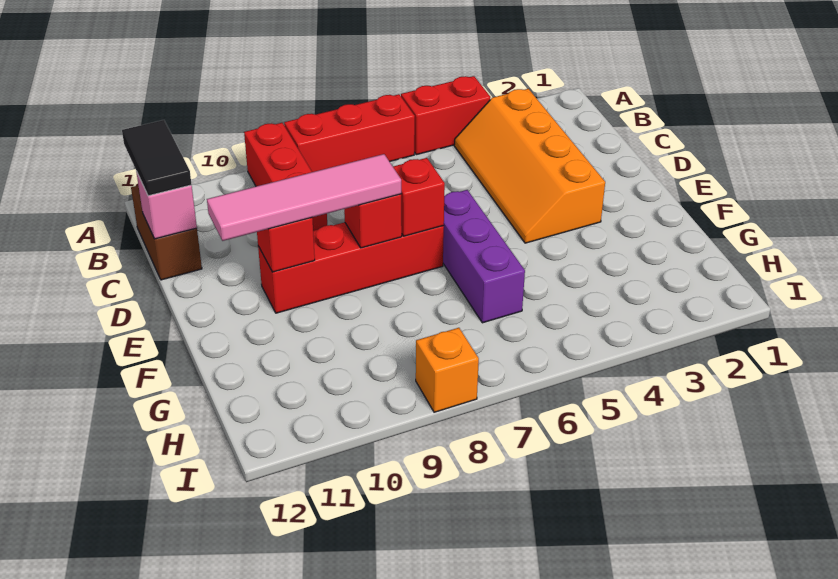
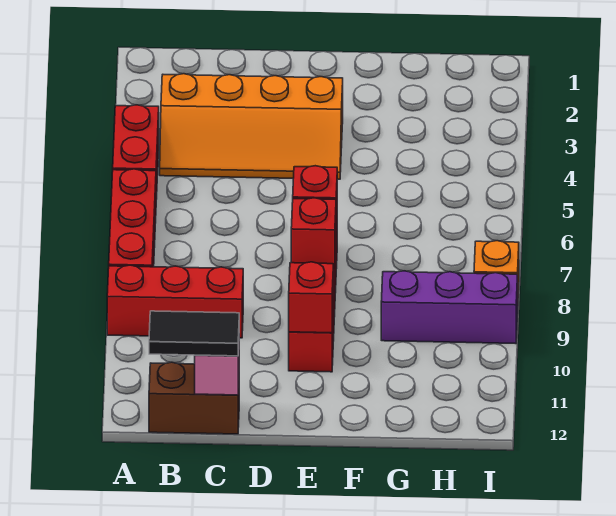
purple 1x3 brick [443,190,525,323] -> purple 1x3 brick moved to [381,271,518,344]
pink 1x4 tile [207,154,401,241] -> none

